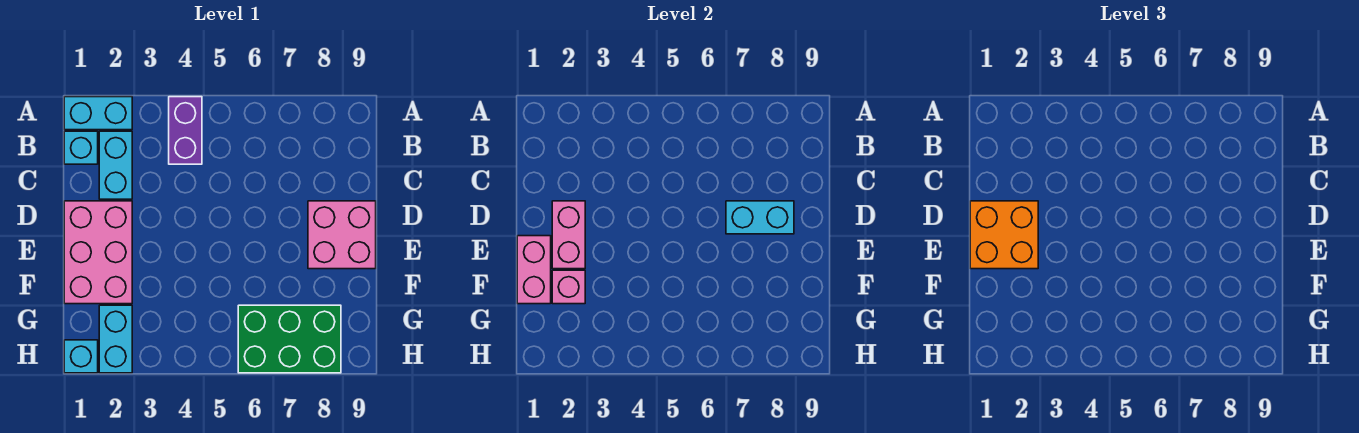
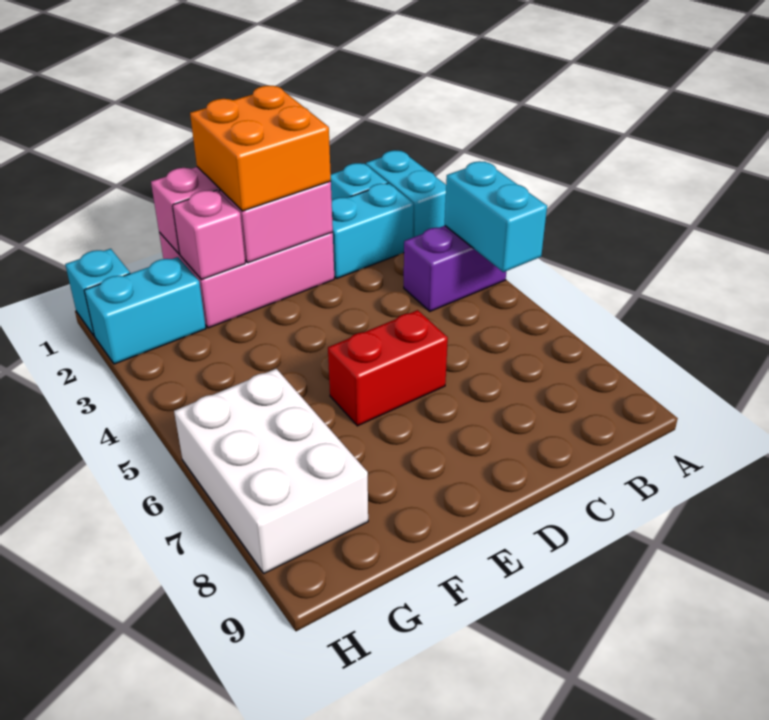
none -> red 1x2 brick [328,310,448,426]
cyan 1x2 brick [726,201,794,234] -> cyan 1x2 brick moved to [445,161,547,272]
pink 2x2 brick [308,201,376,269] -> none
green 2x3 brick [238,305,341,373] -> white 2x3 brick [174,369,368,573]

